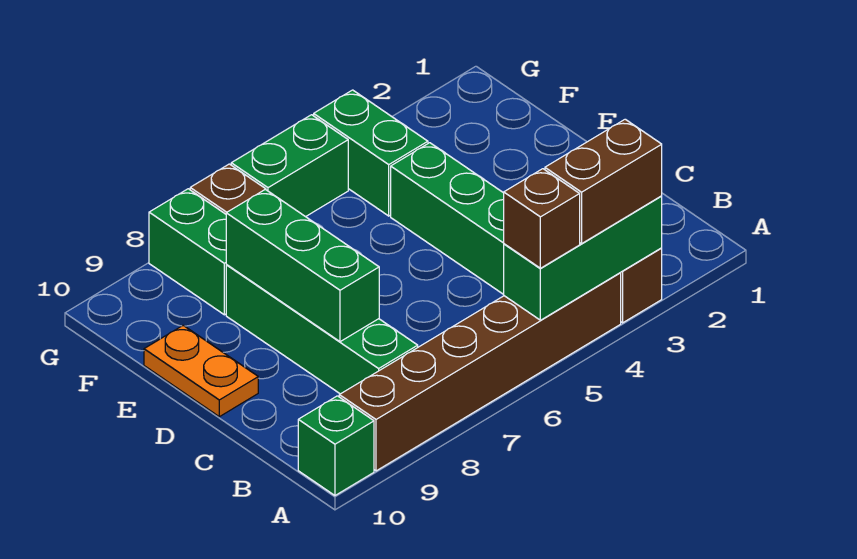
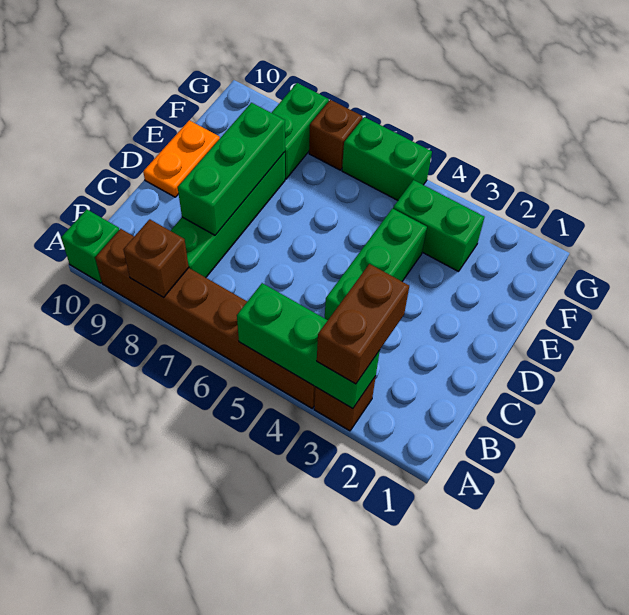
brown 1x2 brick [545,119,662,244] -> brown 1x2 brick turned to [317,264,409,384]
brown 1x1 brick [504,169,580,268] -> brown 1x1 brick moved to [123,219,189,297]
green 1x2 brick [314,90,428,216] -> green 1x2 brick turned to [393,180,484,272]

